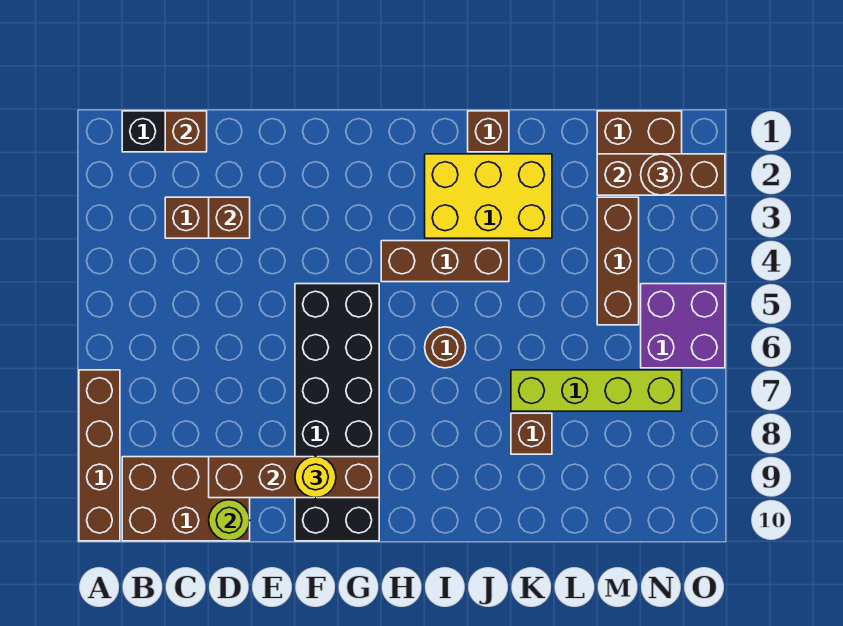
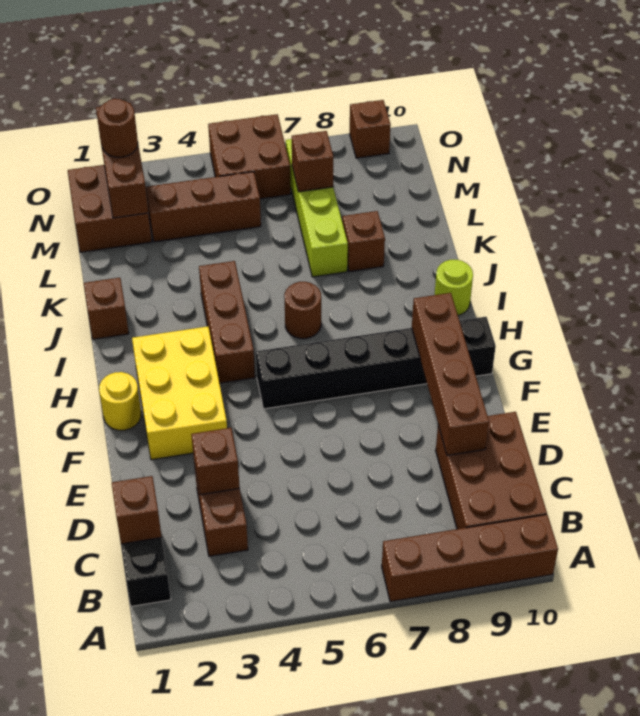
lime 1x1 round brick [209,500,250,541] -> lime 1x1 round brick moved to [435,260,473,315]
black 2x6 brick [295,284,379,541] -> black 1x6 brick [256,317,496,409]
yellow 1x1 round brick [295,457,336,498] -> yellow 1x1 round brick moved to [99,372,141,430]
yellow 2x3 brick [425,154,552,238] -> yellow 2x3 brick moved to [132,326,227,460]
none -> brown 1x1 brick [292,131,334,192]
purple 2x2 brick [641,284,725,368] -> brown 2x2 brick [208,114,291,199]
none -> brown 1x1 brick [350,100,391,158]

